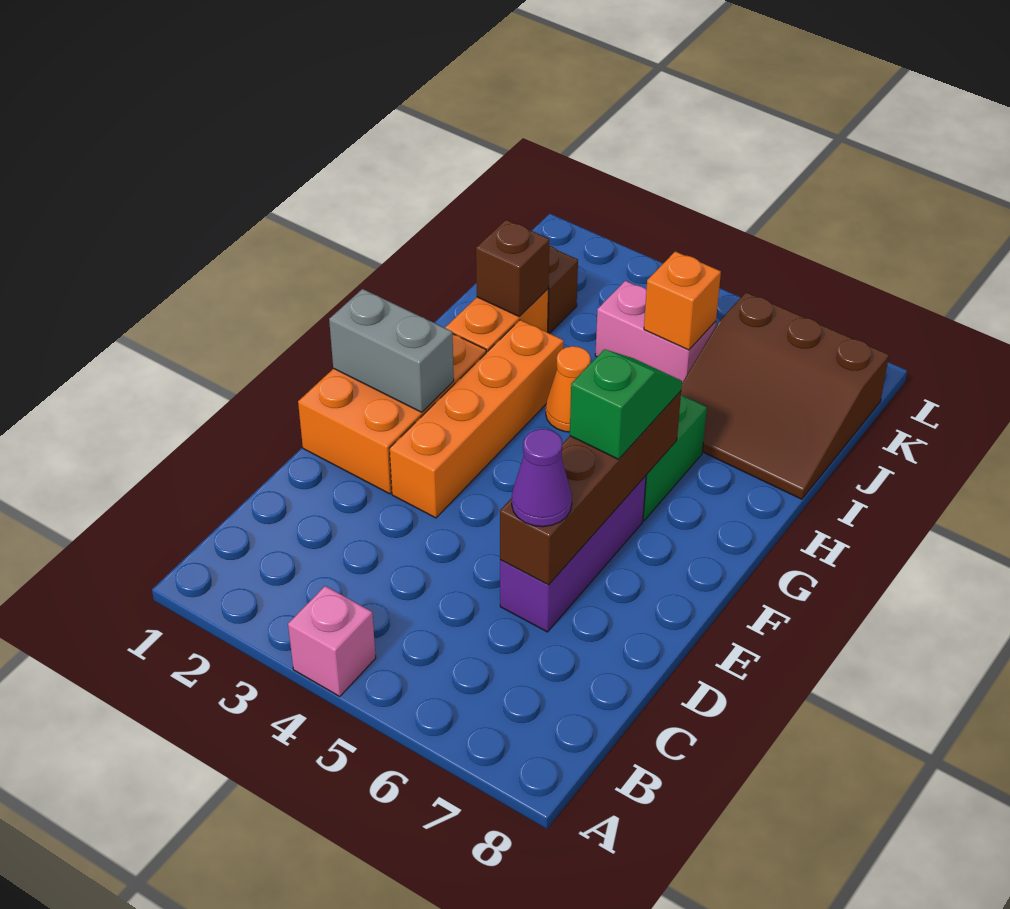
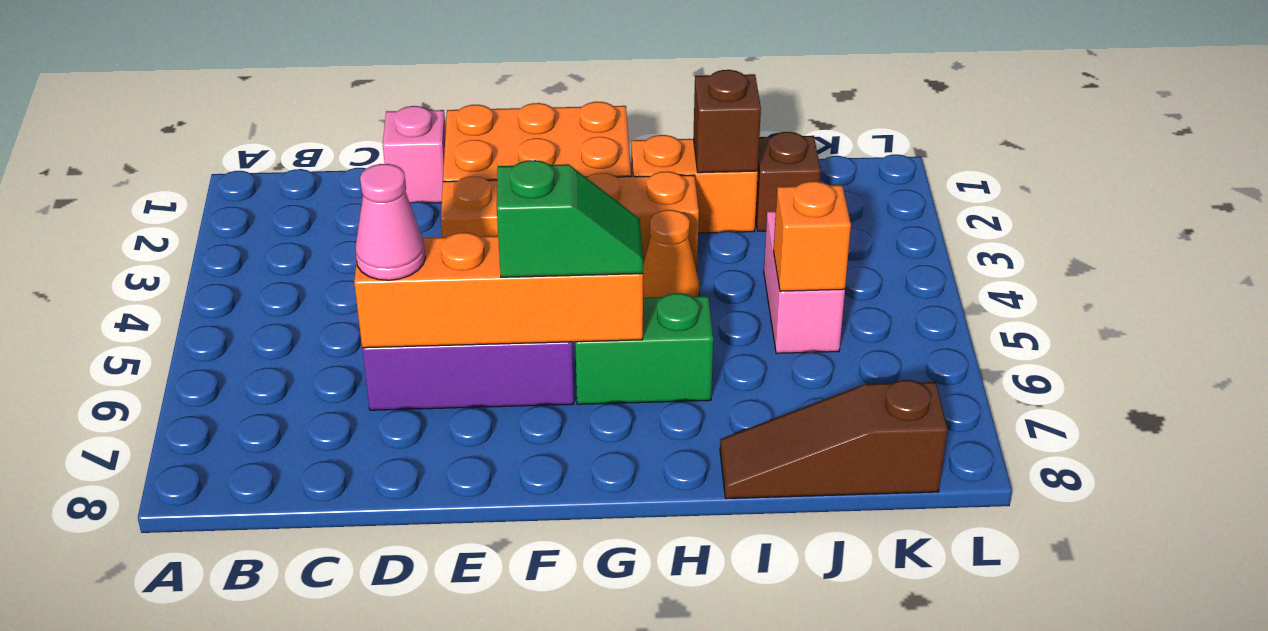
pink 1x1 brick [288,586,376,696] -> pink 1x1 brick moved to [383,106,446,203]
brown 1x4 brick [500,391,681,585] -> orange 1x4 brick [354,232,643,348]
purple 1x1 cone [512,429,572,527] -> pink 1x1 cone [355,164,425,280]
grey 1x2 brick [329,289,454,412] -> none
brown 3x3 slope [681,292,889,499] -> brown 1x3 slope [720,380,948,498]

